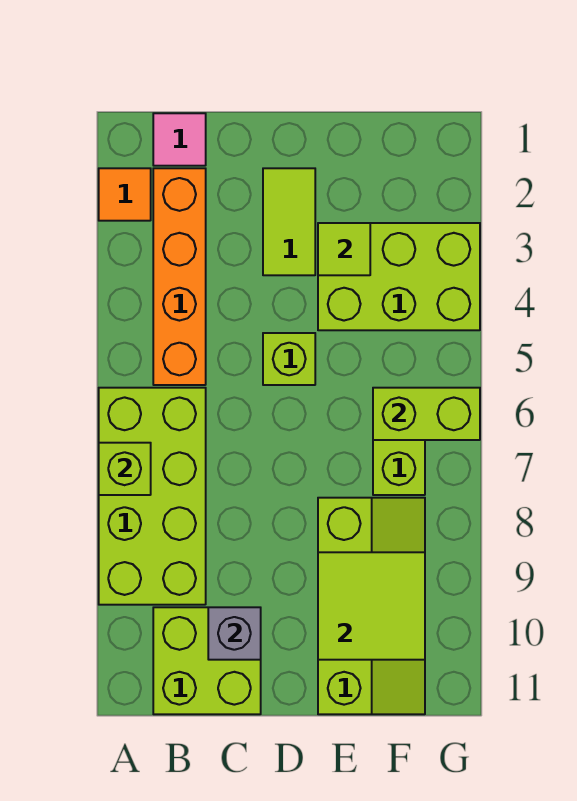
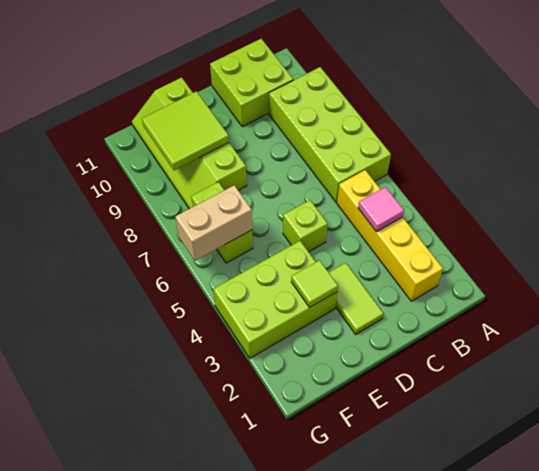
orange 1x1 tile [99,168,151,221] -> none
lime 1x1 brick [99,443,151,495] -> none
pink 1x1 tile [153,113,206,166] -> pink 1x1 tile moved to [358,187,404,232]
orange 1x4 brick [153,168,206,385] -> yellow 1x4 brick [337,170,443,301]
grey 1x1 brick [208,607,261,660] -> none
lime 1x2 brick [373,388,480,440] -> tan 1x2 brick [175,185,252,261]

